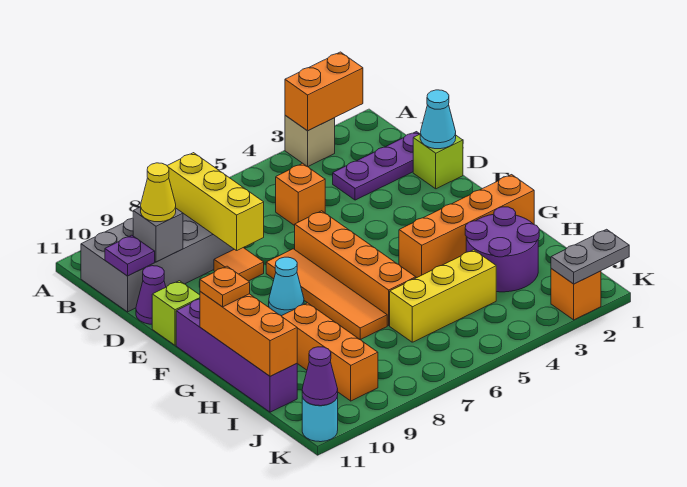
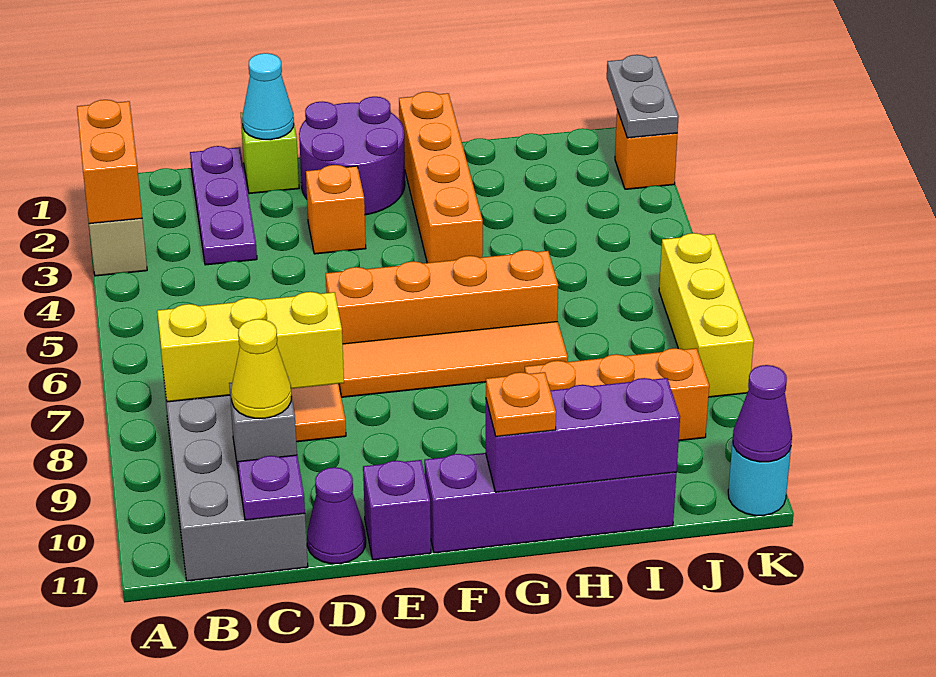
orange 1x1 brick [276,163,325,226] -> orange 1x1 brick moved to [306,165,366,254]
lime 1x1 brick [152,281,200,345] -> purple 1x1 brick [363,460,431,560]
cyan 1x1 cone [269,257,304,316] -> none
orange 1x3 brick [200,292,297,376] -> purple 1x3 brick [486,378,680,492]
purple 2x2 round brick [465,207,539,292] -> purple 2x2 round brick moved to [299,97,405,215]
yellow 1x3 brick [390,250,496,342] -> yellow 1x3 brick moved to [659,233,754,397]

